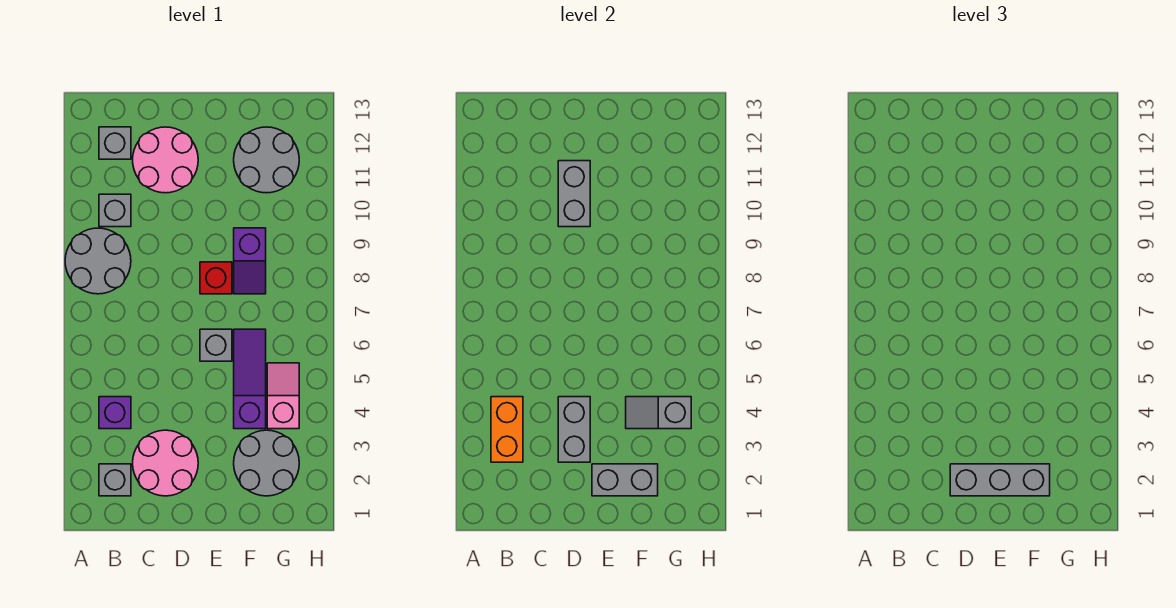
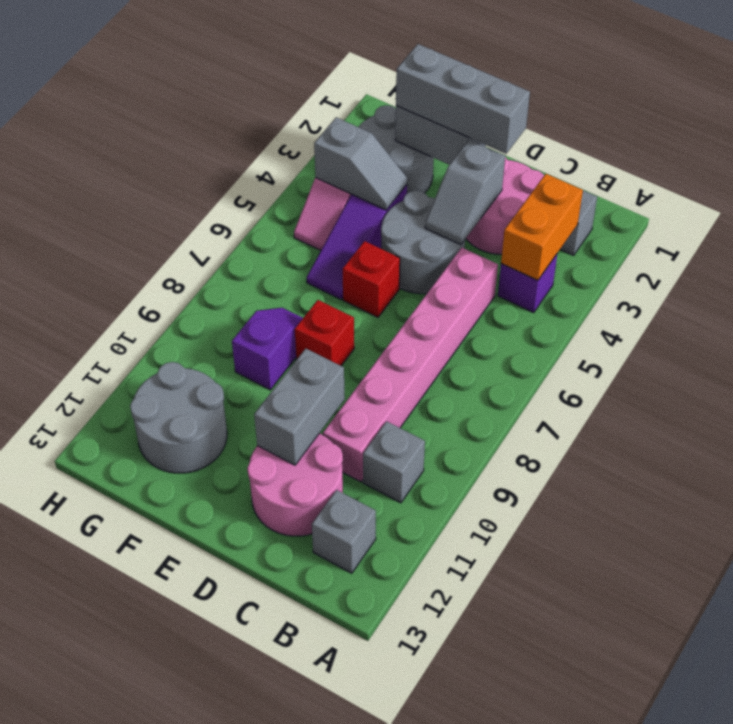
grey 2x2 round brick [65,228,131,294] -> grey 2x2 round brick moved to [381,191,465,294]
none -> pink 1x6 brick [323,248,498,482]
grey 1x2 brick [558,397,590,462] -> grey 1x2 slope [425,140,505,245]
grey 1x1 brick [200,329,232,361] -> red 1x1 brick [343,241,400,317]

